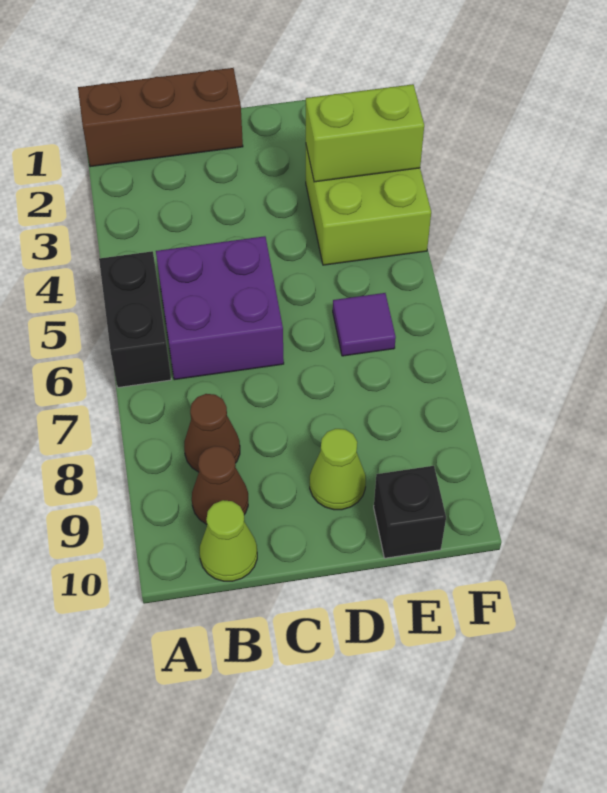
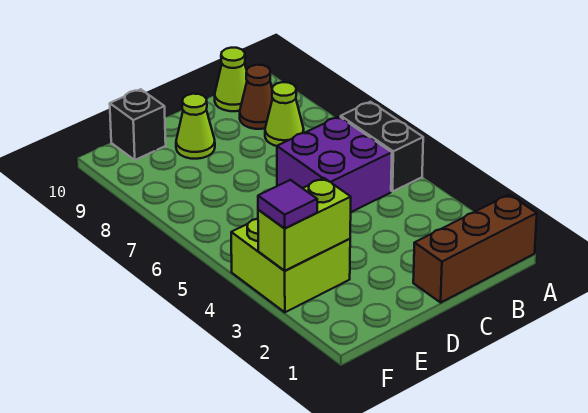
brown 1x1 cone [184,394,240,472] -> lime 1x1 cone [265,82,304,146]
purple 1x1 tile [333,293,396,356] -> purple 1x1 tile moved to [258,180,317,228]

